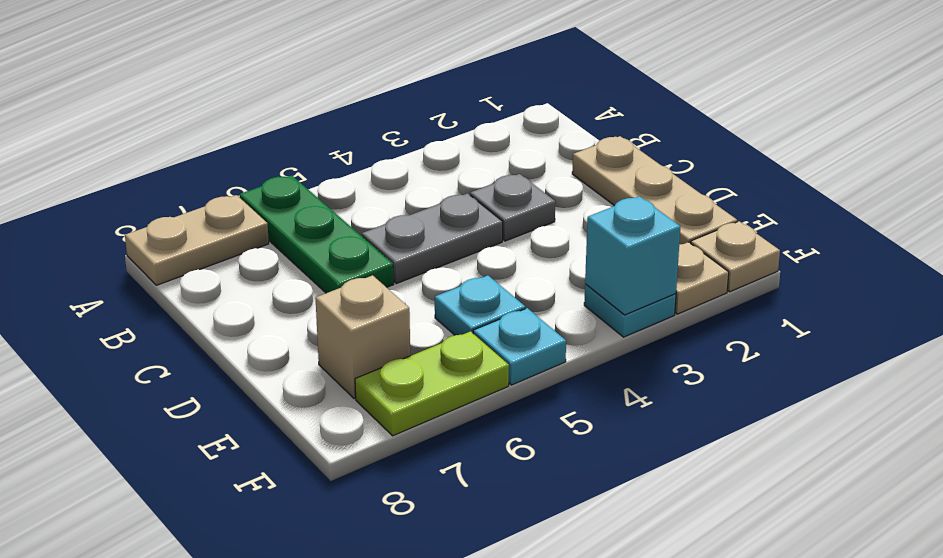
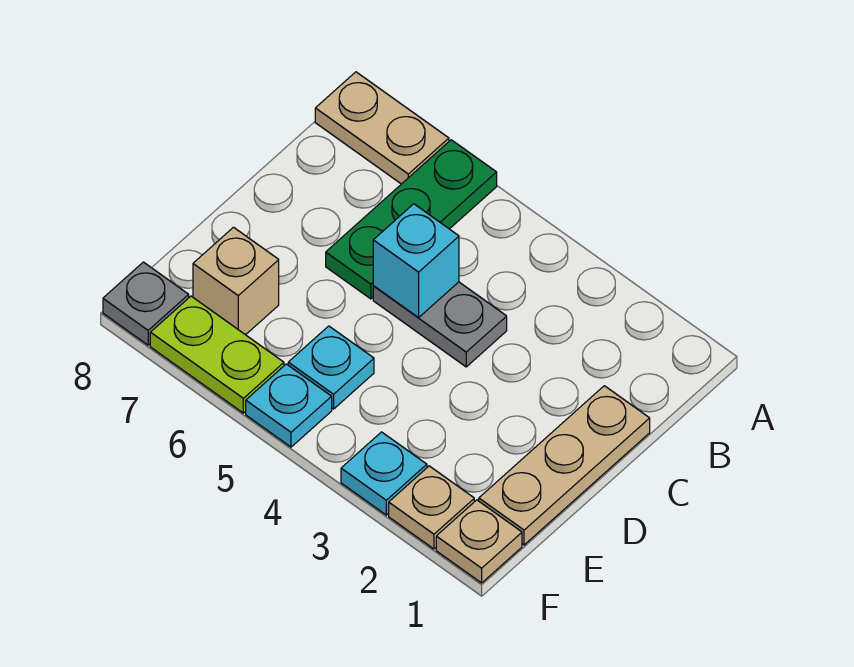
grey 1x1 plate [470,174,555,241] -> grey 1x1 plate moved to [103,262,189,345]
cyan 1x1 brick [585,196,680,315] -> cyan 1x1 brick moved to [373,204,459,317]

